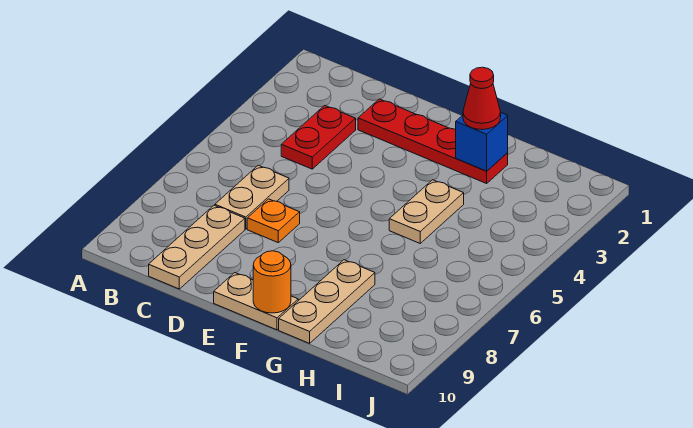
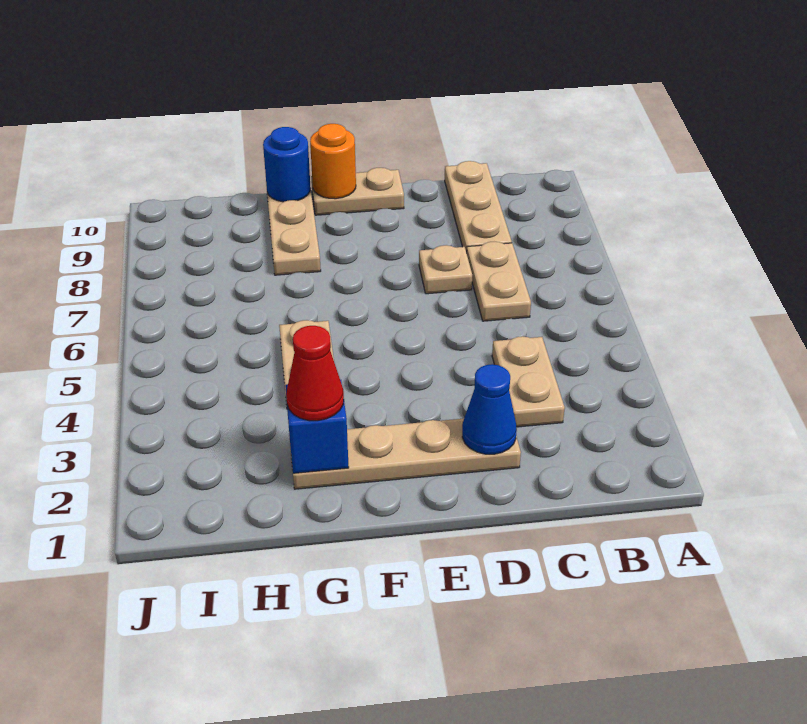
red 1x2 plate [281,105,356,169] -> tan 1x2 plate [492,336,565,427]
red 1x4 plate [358,99,508,183] -> tan 1x4 plate [290,419,521,489]
none -> blue 1x1 cone [462,364,517,454]
orange 1x1 plate [247,199,300,243] -> tan 1x1 plate [419,245,472,294]
none -> blue 1x1 round brick [263,127,311,202]

